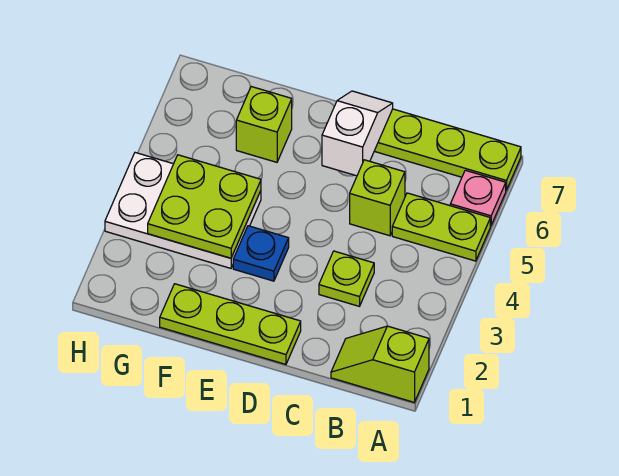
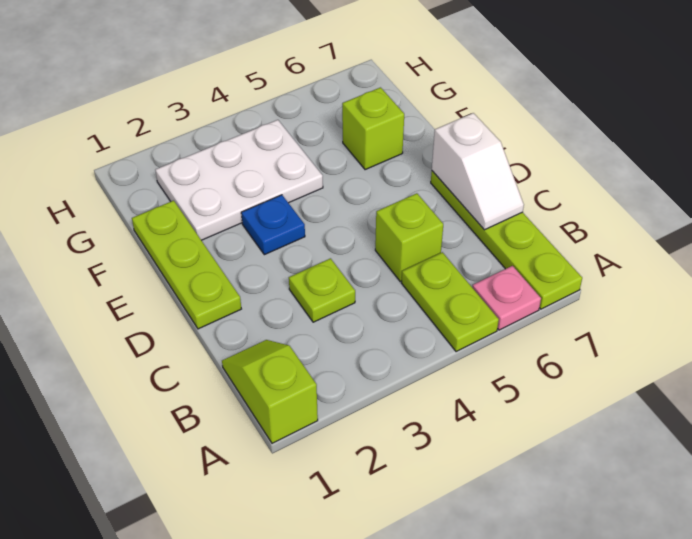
white 1x2 slope [322,91,393,176] -> white 1x2 slope turned to [432,113,524,230]
white 2x3 plate [105,153,261,268] -> white 2x3 plate turned to [155,120,323,240]
lime 2x2 plate [148,155,261,258] -> none

